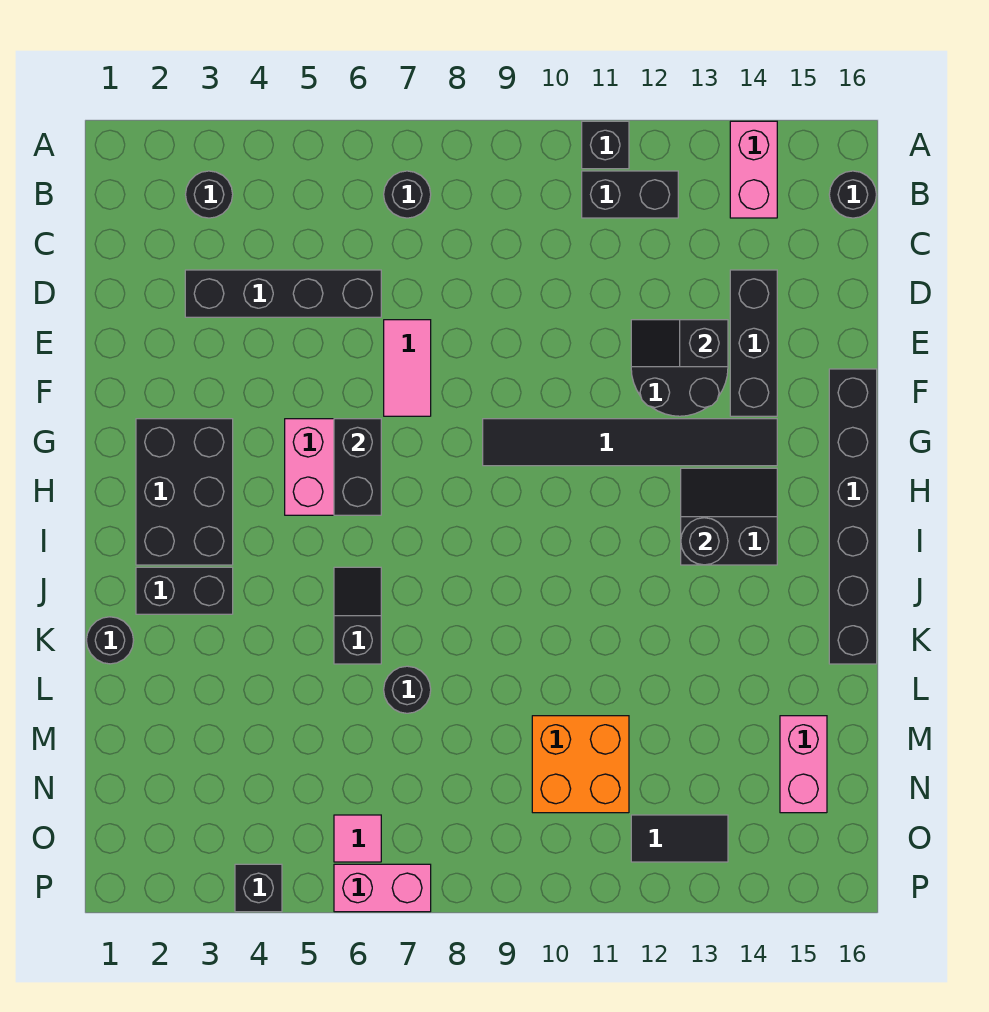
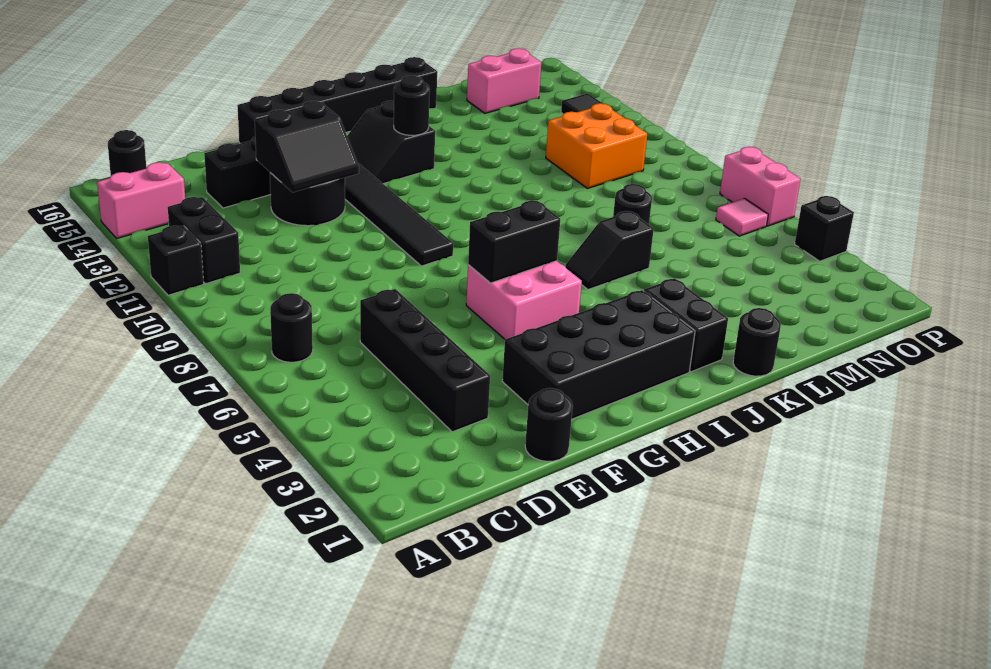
black 1x1 round brick [186,171,233,218] -> black 1x1 round brick moved to [525,388,573,461]
pink 1x2 tile [384,320,431,416] -> none
black 1x2 slope [631,320,728,367] -> black 2x2 slope [255,101,359,193]
black 2x3 brick [136,419,233,565] -> black 2x4 brick [502,290,695,419]

